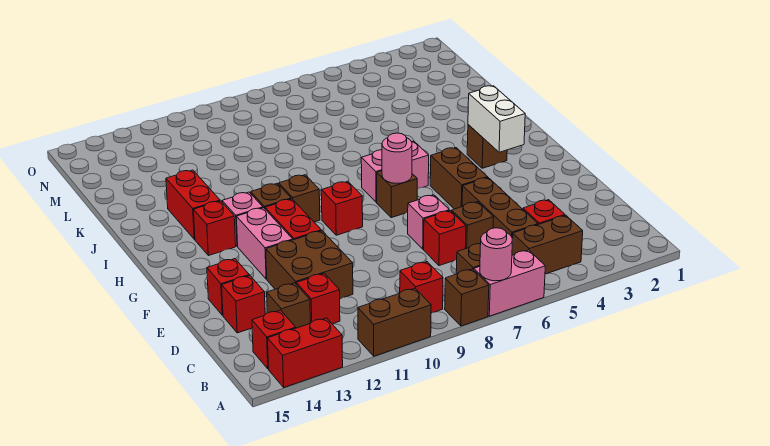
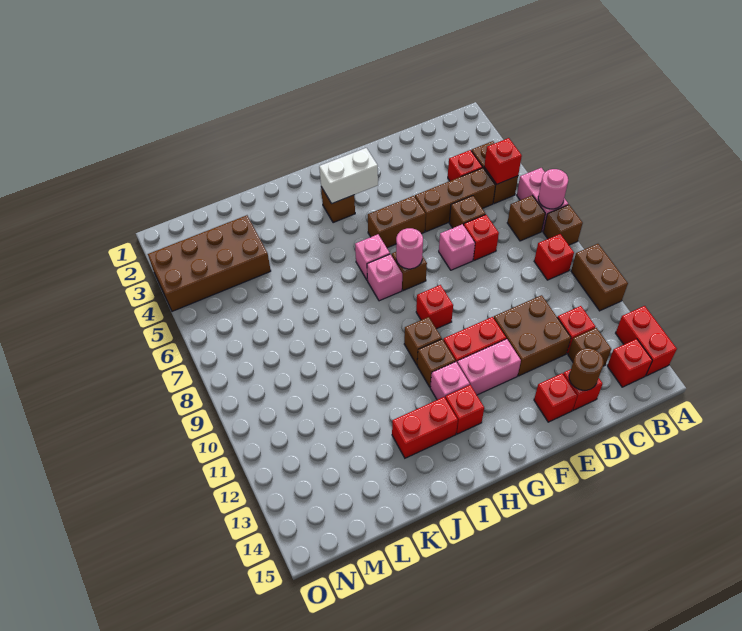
none -> red 1x1 brick [484,138,522,184]
none -> brown 1x1 round brick [569,348,604,390]
none -> brown 2x4 brick [148,215,271,311]

